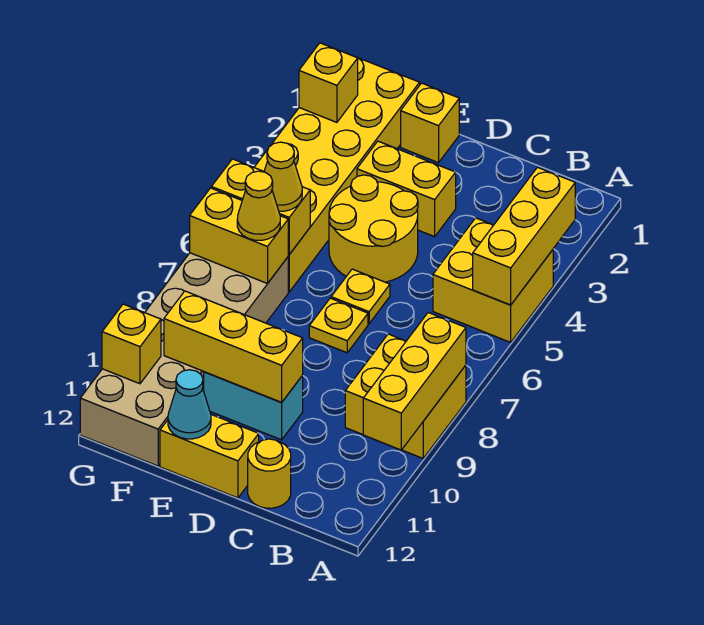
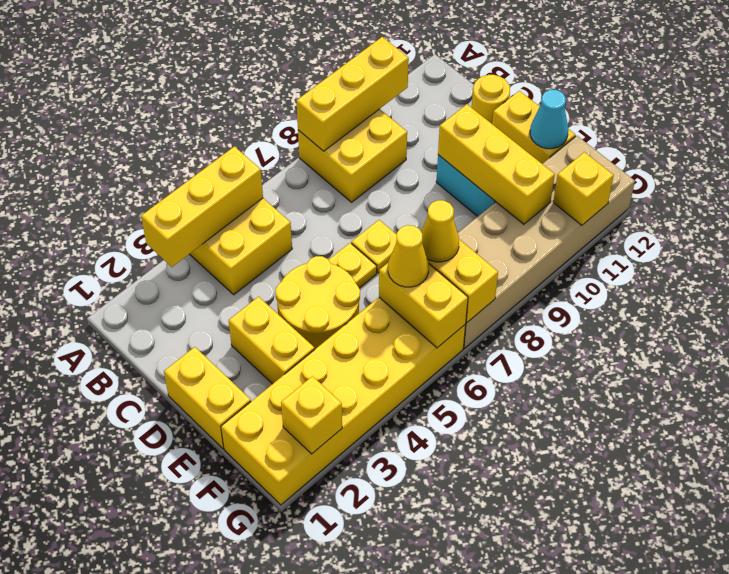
yellow 1x1 brick [401,83,459,163] -> yellow 1x2 brick [164,347,251,449]

